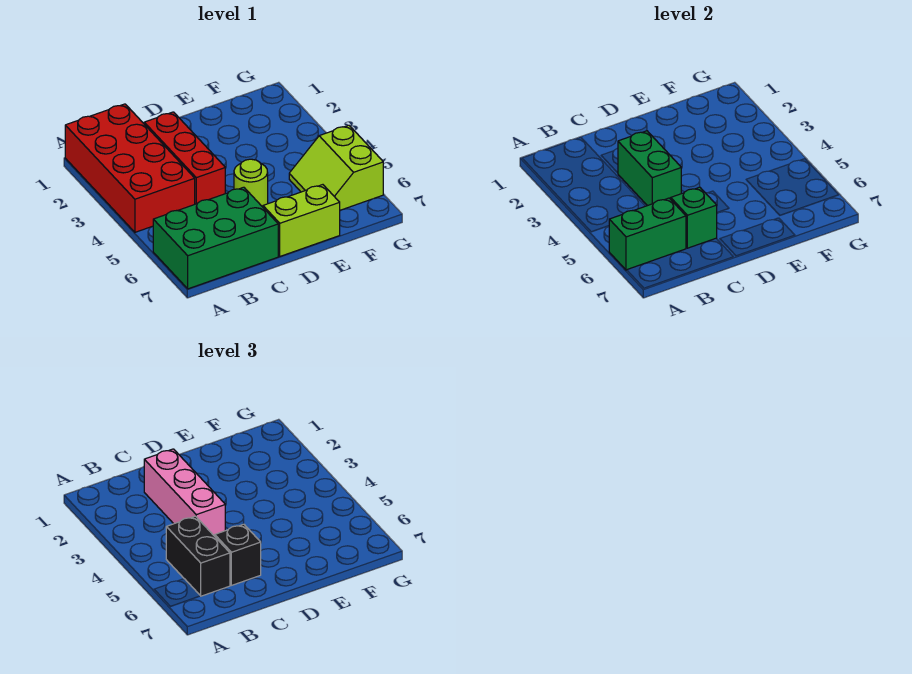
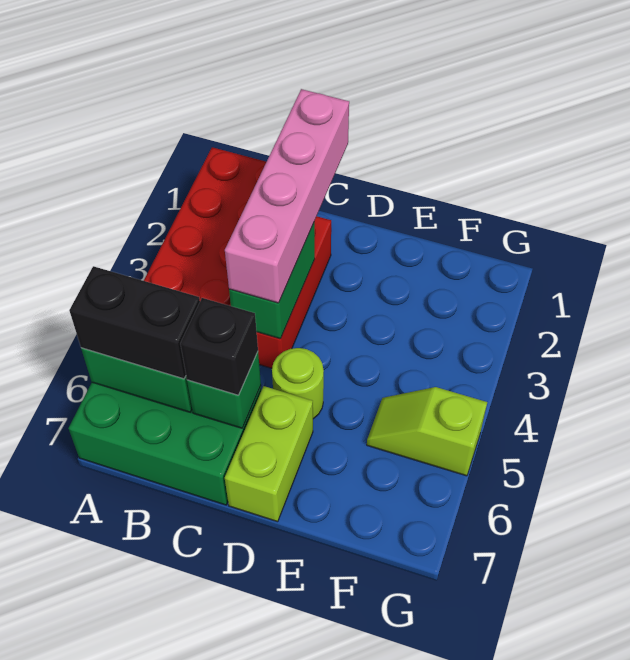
black 1x2 brick [166,516,230,596] -> black 1x2 brick turned to [69,266,200,379]
pink 1x3 brick [144,449,225,536] -> pink 1x4 brick [225,89,349,303]
lime 1x2 brick [263,185,340,256] -> lime 1x2 brick turned to [225,386,313,522]
lime 2x2 slope [289,125,383,210] -> lime 1x2 slope [367,387,487,476]

